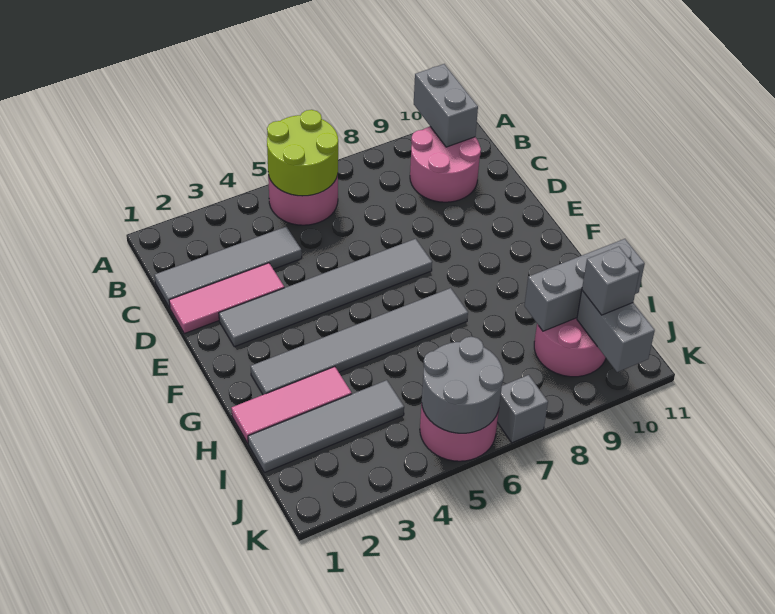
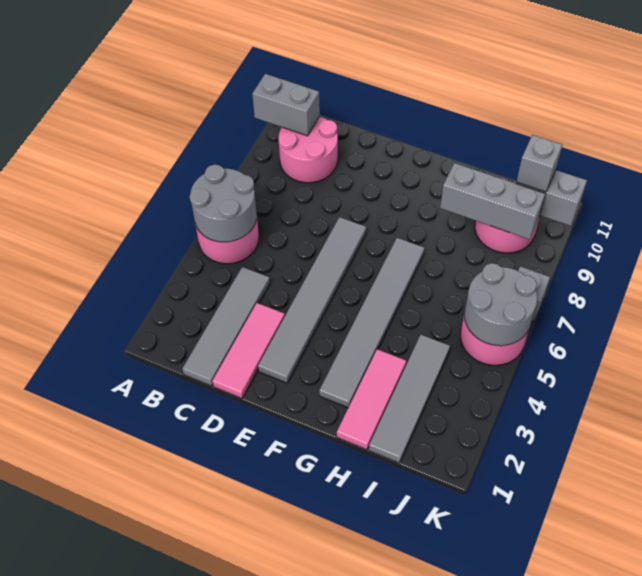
lime 2x2 round brick [267,110,338,196] -> grey 2x2 round brick [190,165,257,242]
grey 1x3 brick [524,239,645,331] -> grey 1x3 brick turned to [440,163,545,239]

